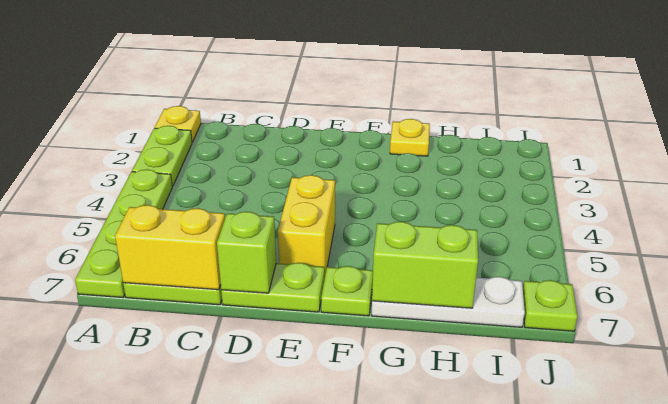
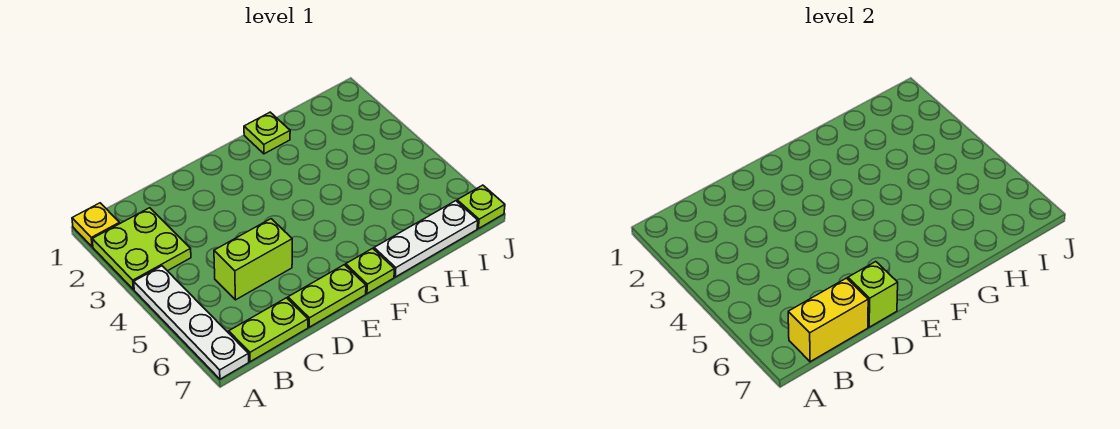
lime 1x2 plate [132,126,192,186] -> lime 2x2 plate [92,208,191,289]
lime 1x4 plate [75,169,172,297] -> white 1x4 plate [134,266,249,379]
yellow 1x2 brick [278,175,335,274] -> none
yellow 1x1 plate [390,119,430,156] -> lime 1x1 plate [244,112,290,154]
lime 1x2 brick [372,222,478,308] -> lime 1x2 brick moved to [214,219,292,300]

